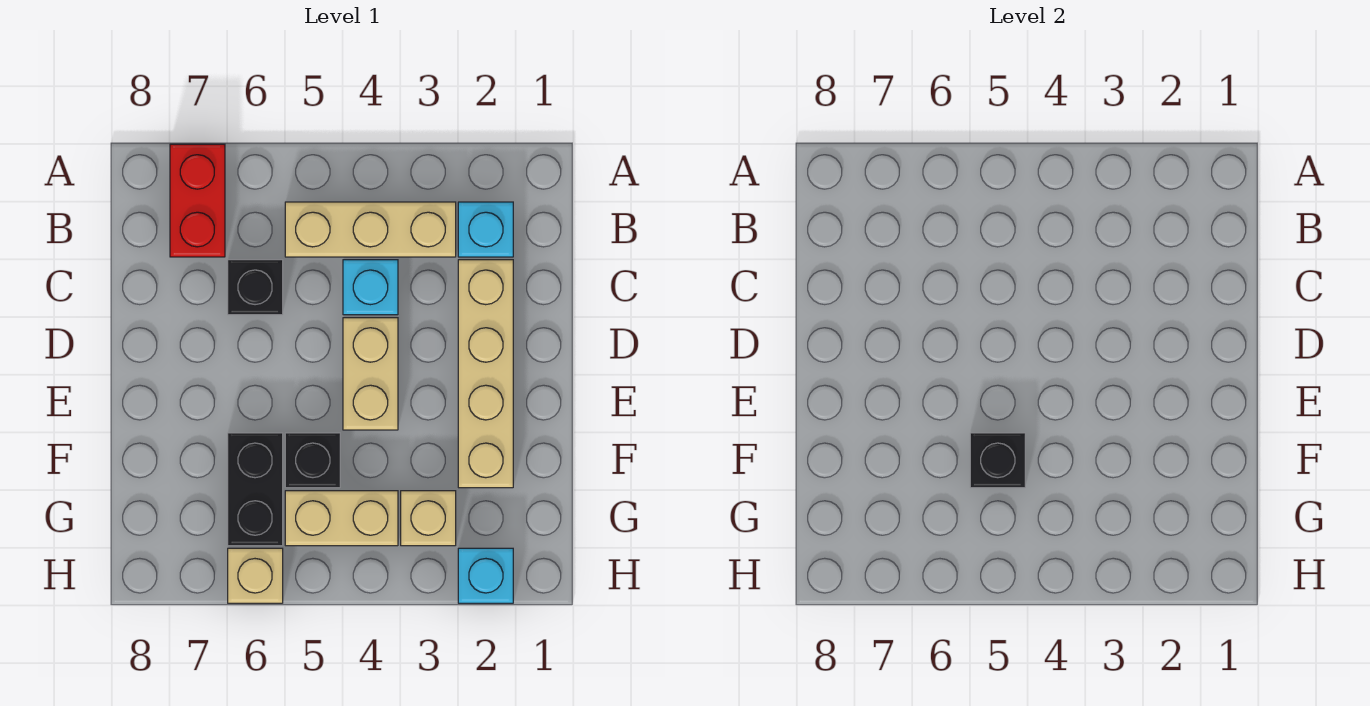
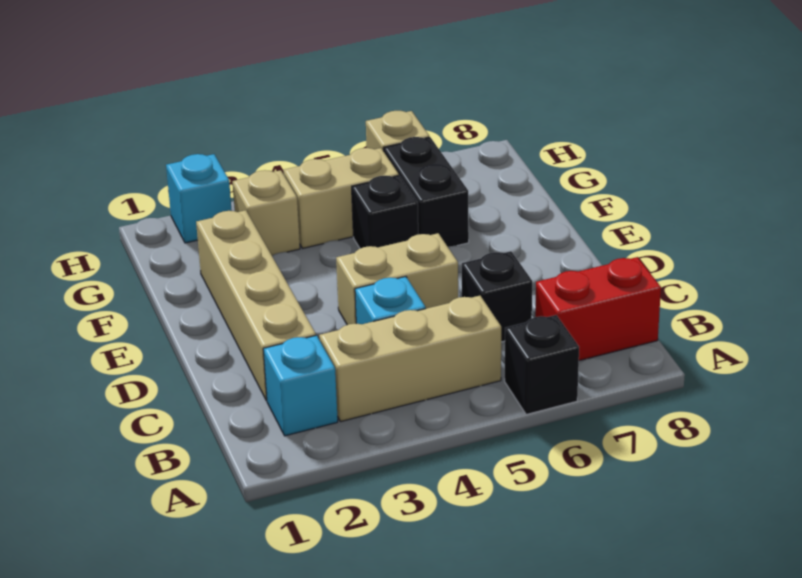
red 1x2 brick [170,144,225,257] -> red 1x2 brick turned to [535,257,661,361]
tan 1x2 brick [343,318,398,430] -> tan 1x2 brick turned to [336,233,458,325]
black 1x1 brick [970,433,1025,488] -> black 1x1 brick moved to [505,315,579,414]

